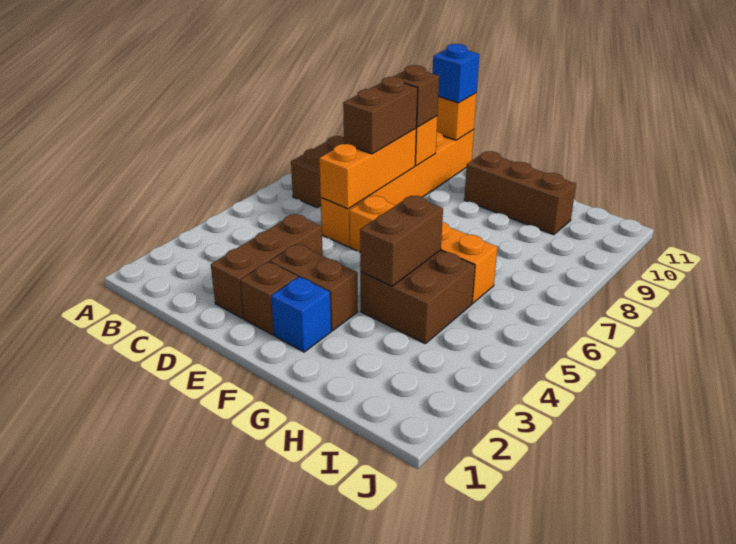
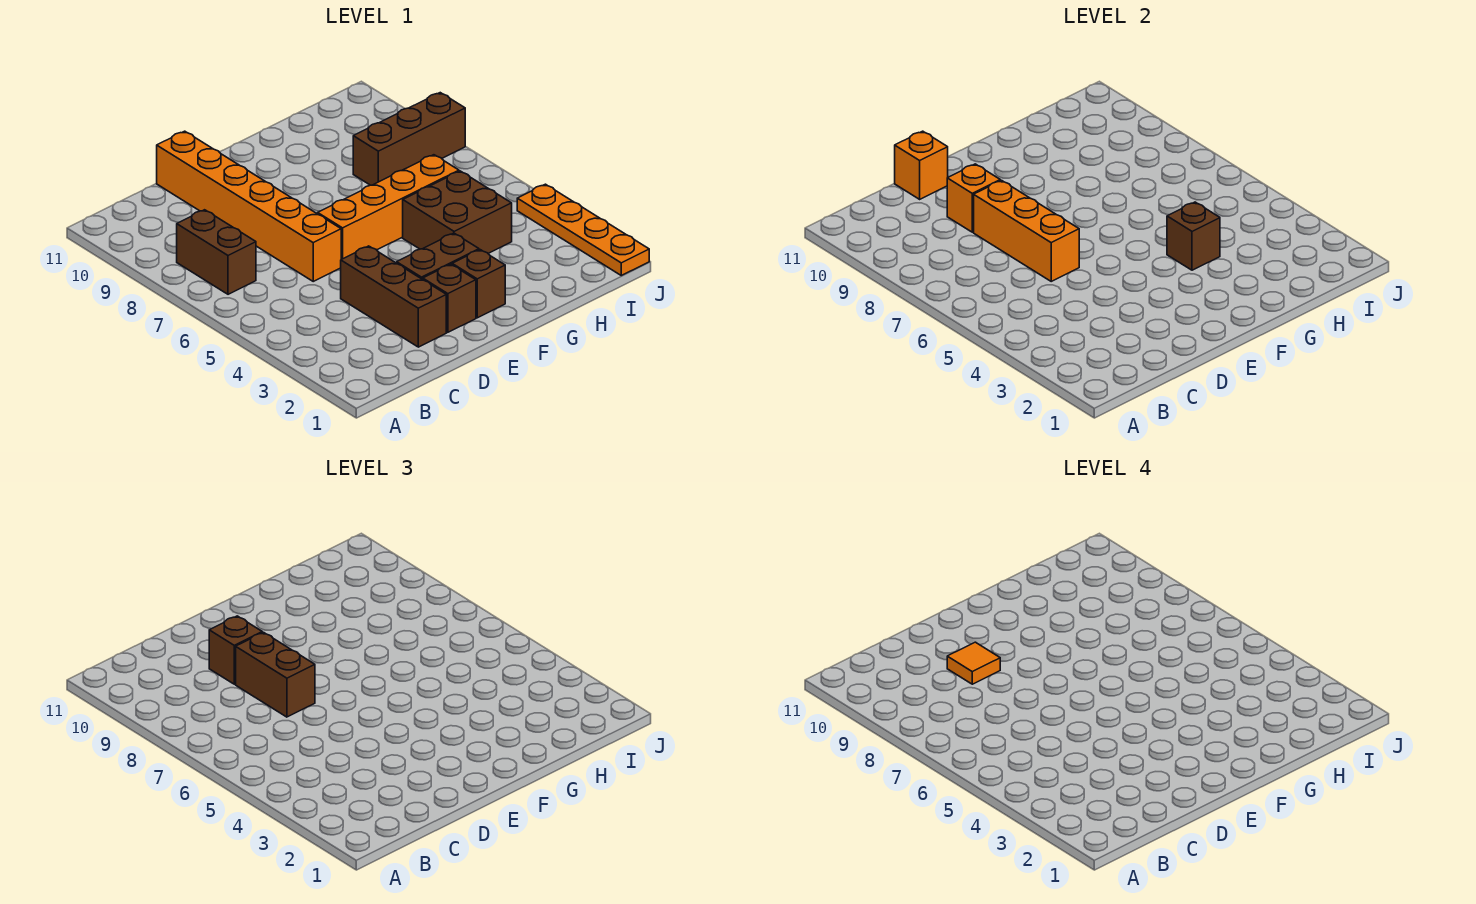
none -> orange 1x1 tile [947,642,1000,684]
blue 1x1 brick [433,44,480,103] -> none
blue 1x1 brick [271,277,331,352] -> brown 1x1 brick [452,250,505,318]
brown 1x3 brick [464,151,576,235] -> brown 1x3 brick moved to [353,93,465,185]
brown 1x2 brick [360,196,443,286] -> brown 1x1 brick [1167,202,1220,270]
none -> orange 1x4 plate [517,184,649,275]

